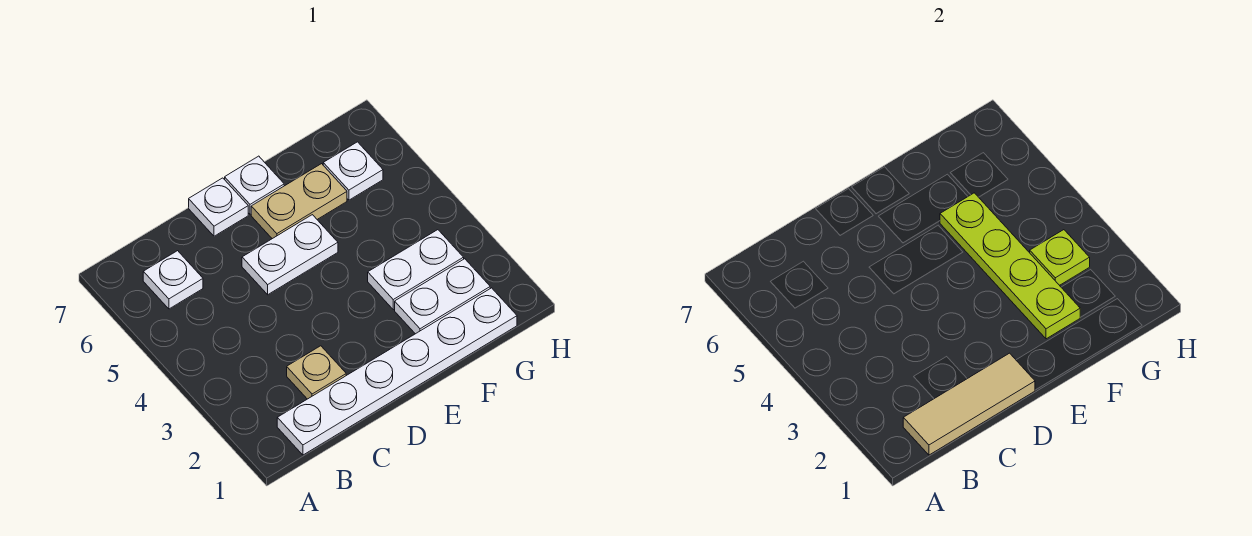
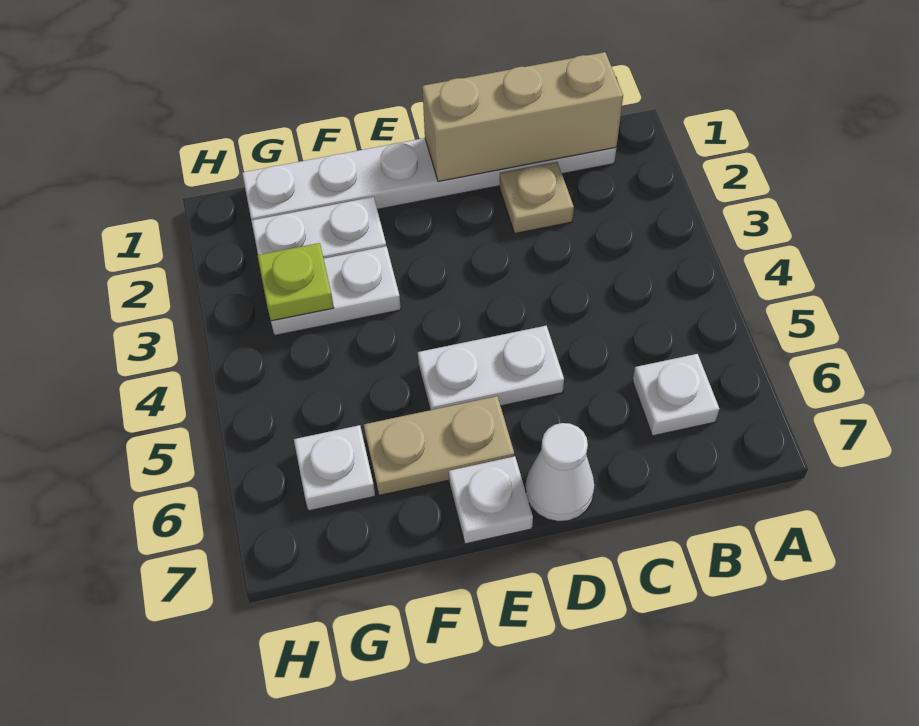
tan 1x3 tile [903,353,1035,455] -> tan 1x3 brick [422,52,623,182]
white 1x1 plate [189,178,248,236] -> white 1x1 cone [526,423,595,522]
lime 1x4 plate [940,193,1080,339] -> none

